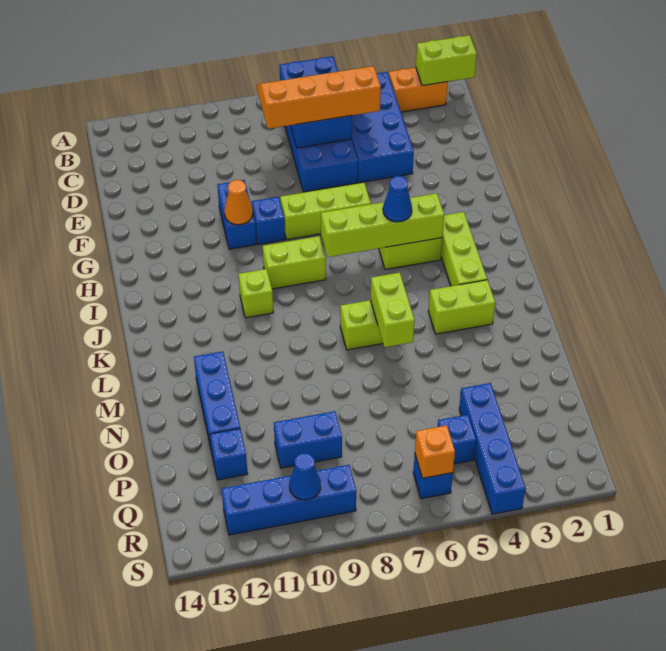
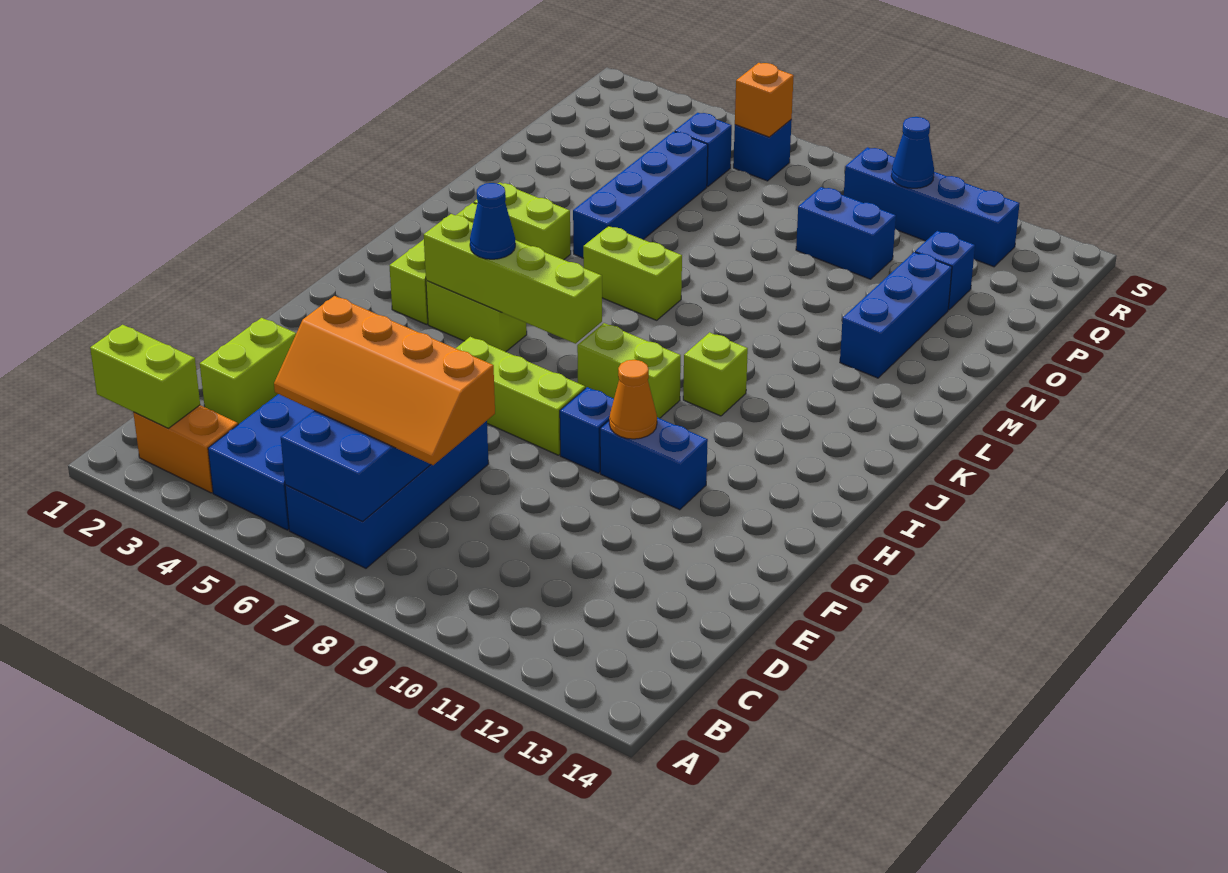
blue 1x2 brick [217,180,256,249] -> blue 1x2 brick turned to [600,417,708,510]
lime 1x2 brick [370,273,415,347] -> lime 1x2 brick moved to [200,318,296,425]
blue 1x4 brick [459,383,526,514] -> blue 1x4 brick moved to [573,132,708,258]

